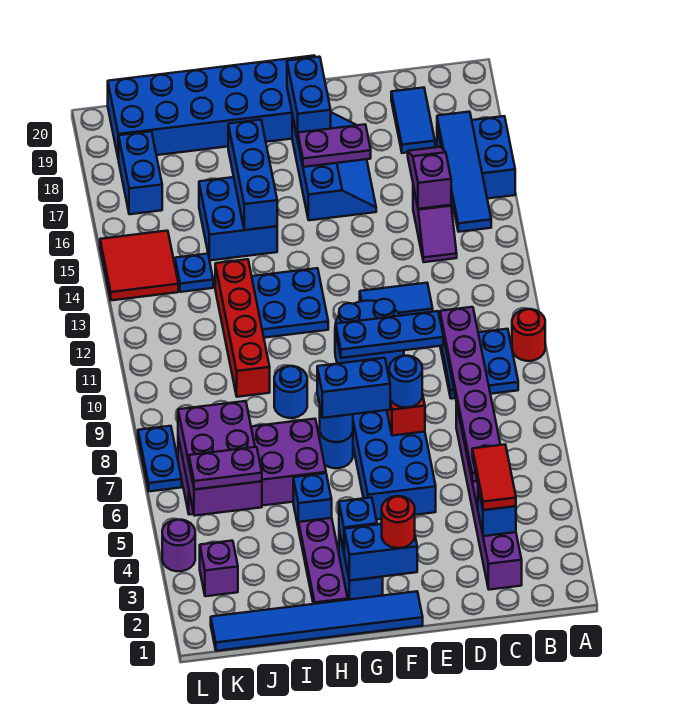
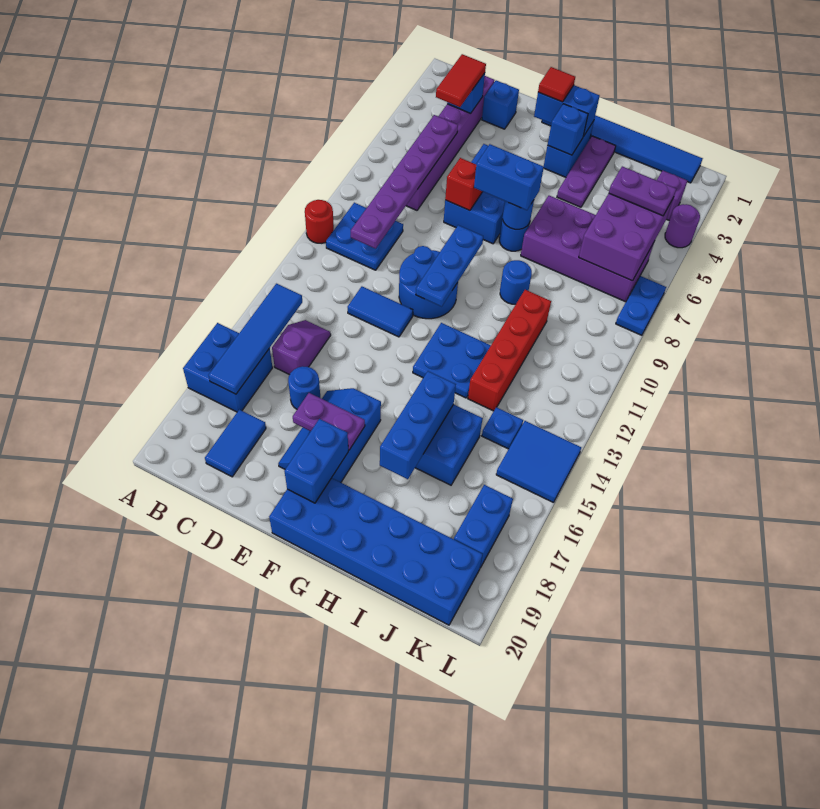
purple 1x2 slope [408,147,451,209] -> none
blue 1x3 plate [336,311,443,358] -> blue 1x3 plate turned to [416,225,483,306]
blue 1x1 round brick [389,356,422,407] -> blue 1x1 round brick moved to [288,366,320,409]
red 1x1 round brick [382,496,415,548] -> red 1x1 tile [538,67,575,102]
blue 1x1 brick [293,473,332,529] -> blue 1x1 brick moved to [482,80,519,129]
red 2x2 tile [100,231,178,300] -> blue 2x2 tile [496,421,581,503]

